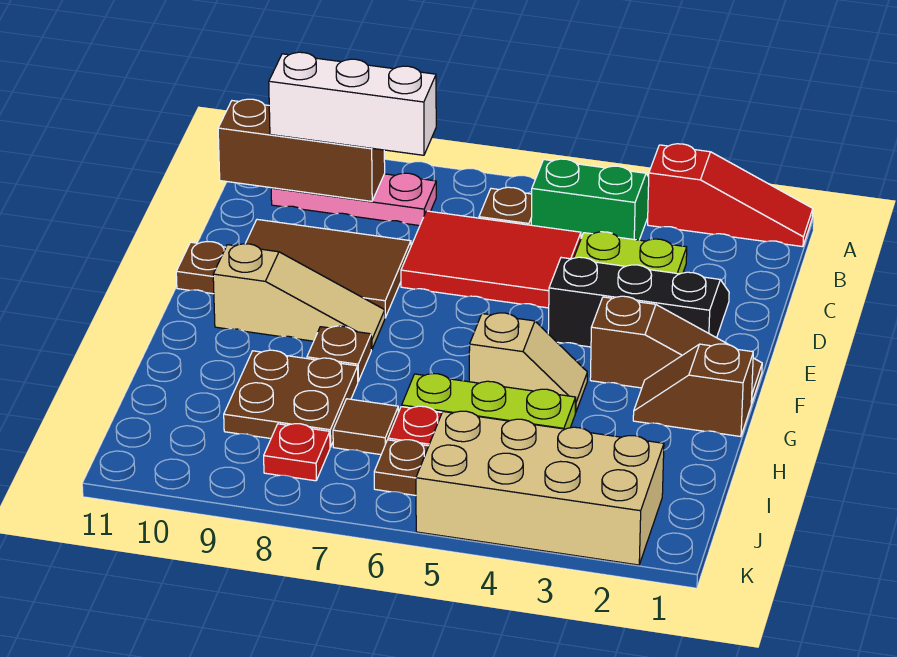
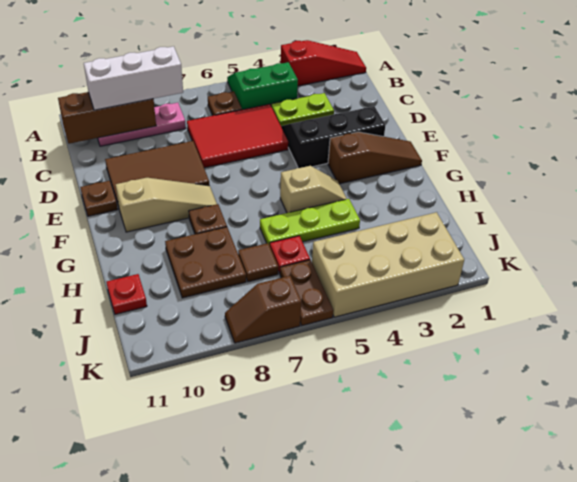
brown 1x2 slope [633,344,753,437] -> brown 1x2 slope moved to [225,276,301,343]
brown 1x1 plate [374,440,429,495] -> brown 1x2 plate [280,260,333,326]
red 1x1 plate [264,424,330,481] -> red 1x1 plate moved to [107,274,147,314]

